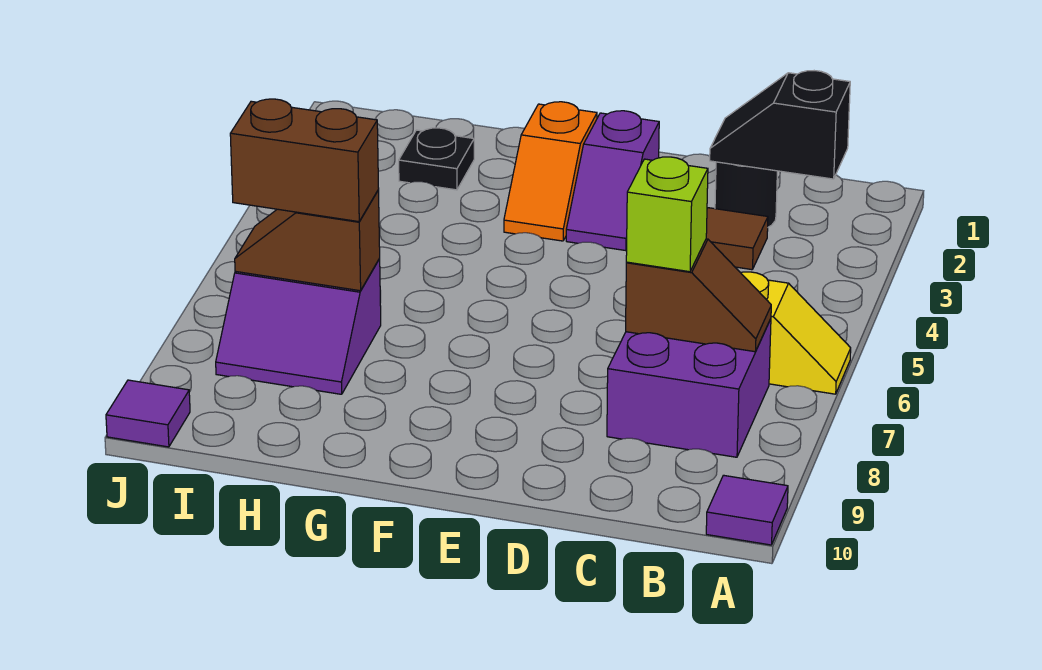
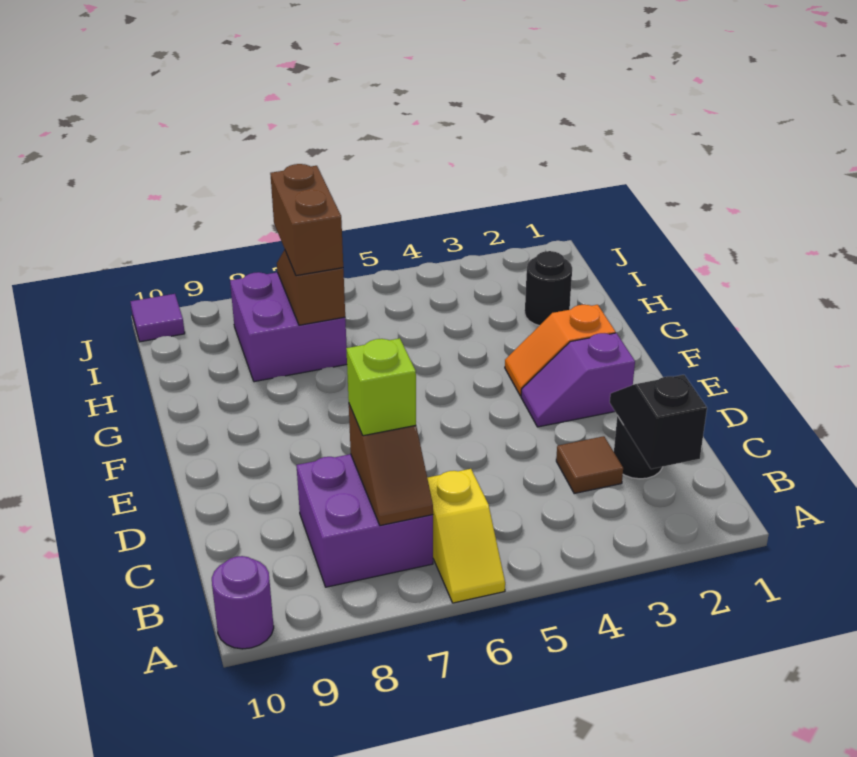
purple 1x1 tile [706,475,788,545] -> purple 1x1 round brick [212,556,274,649]
black 1x1 plate [399,128,474,190] -> black 1x1 round brick [525,251,572,326]
purple 2x2 slope [216,259,381,394] -> purple 2x2 brick [230,272,347,382]

